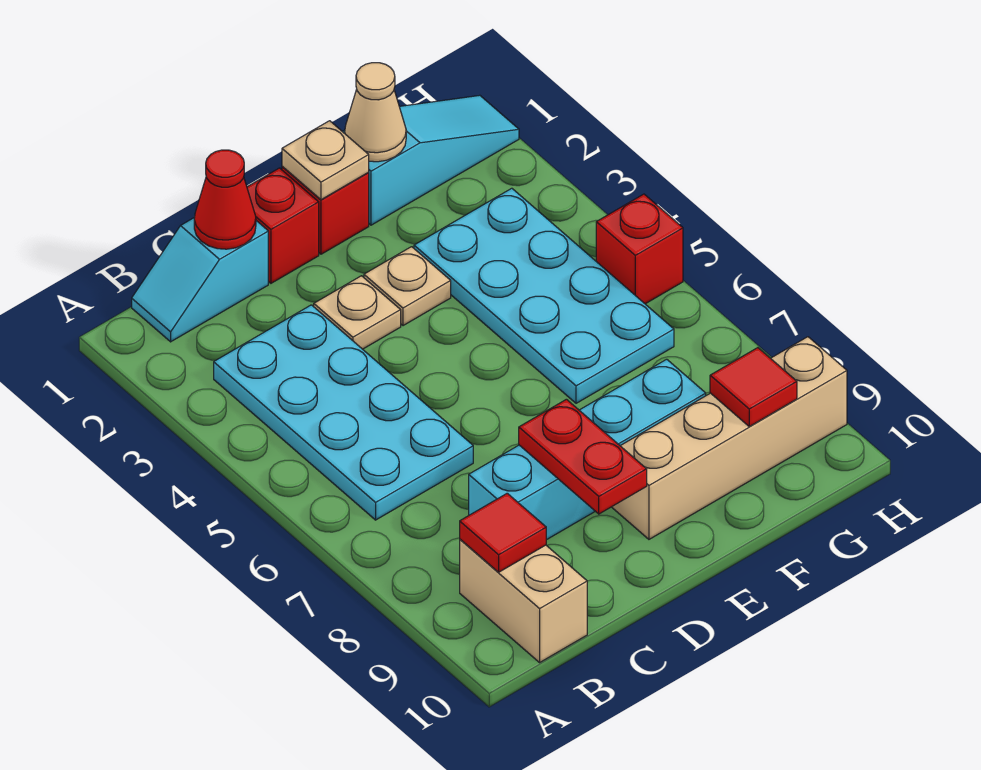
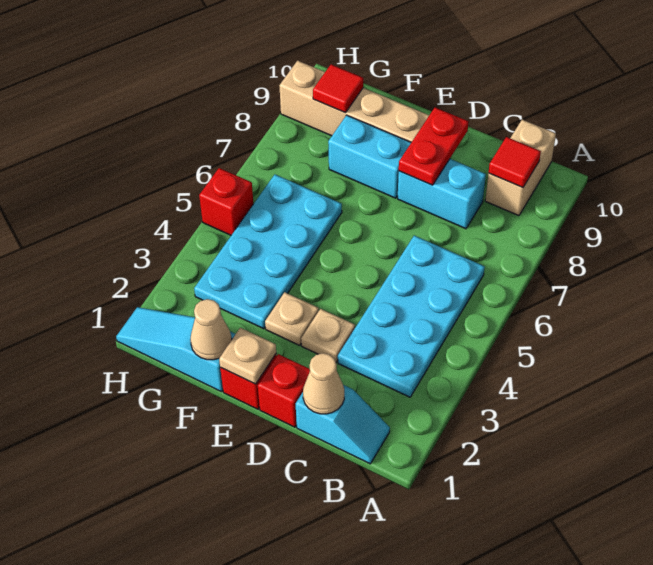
red 1x1 cone [194,150,256,249] -> tan 1x1 cone [303,353,344,414]

